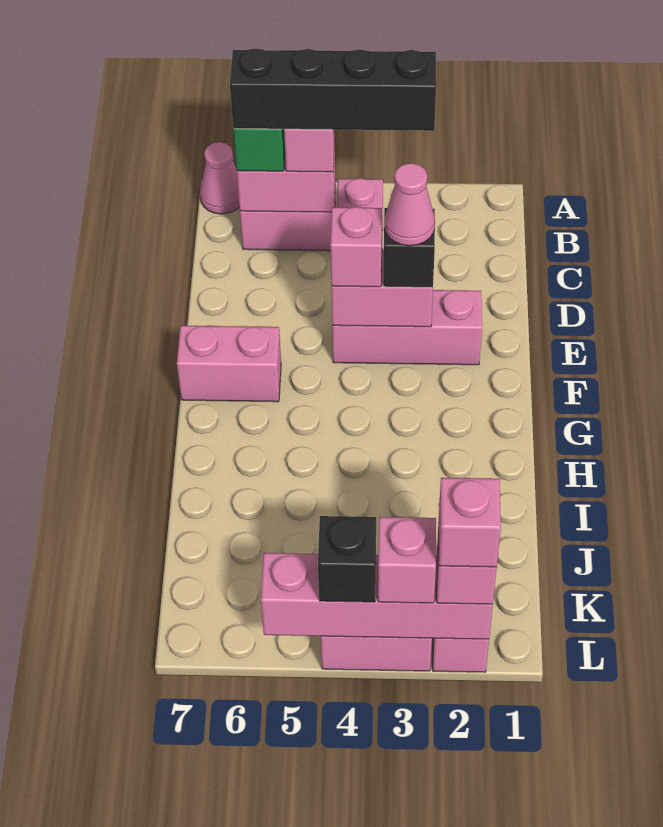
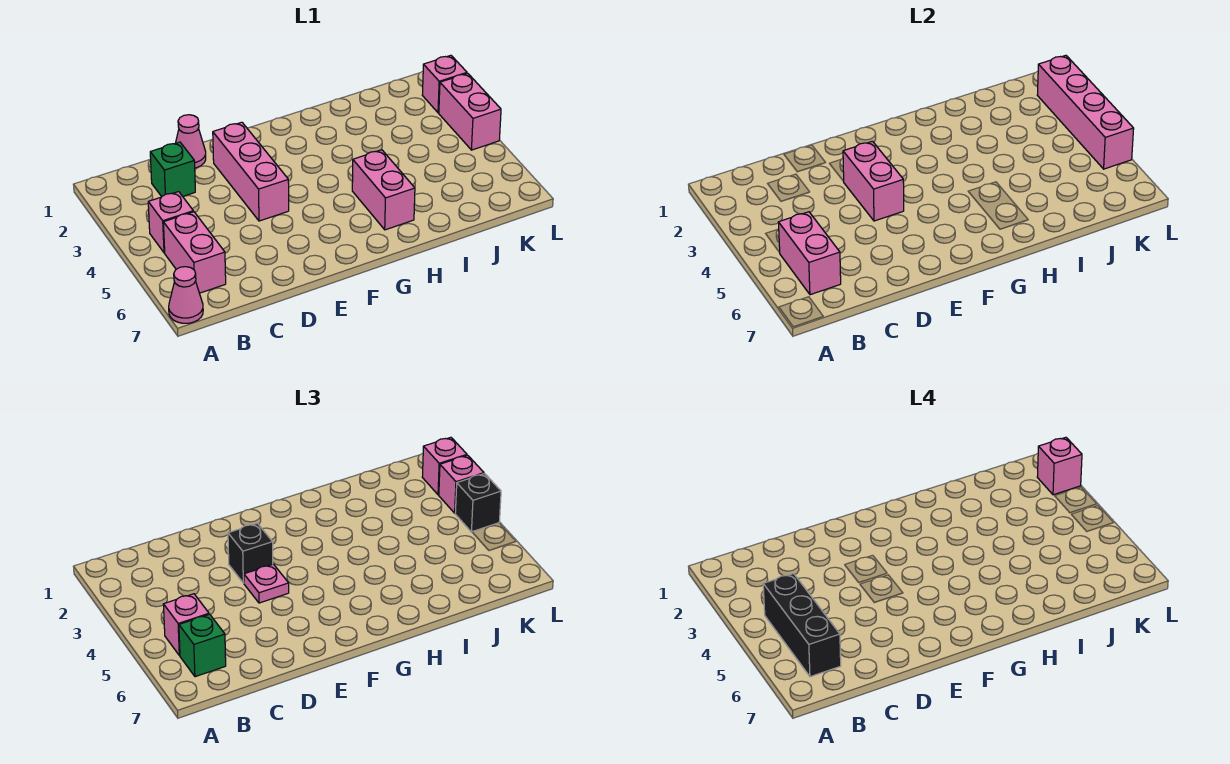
black 1x4 brick [230,48,436,131] -> black 1x3 brick [763,574,841,677]
none -> green 1x1 brick [150,142,195,196]
pink 1x1 cone [384,163,435,246] -> pink 1x1 cone moved to [176,115,206,168]
pink 1x1 brick [330,207,382,287] -> pink 1x1 plate [244,564,289,603]
pink 1x2 brick [177,326,281,402] -> pink 1x2 brick moved to [352,150,415,230]

